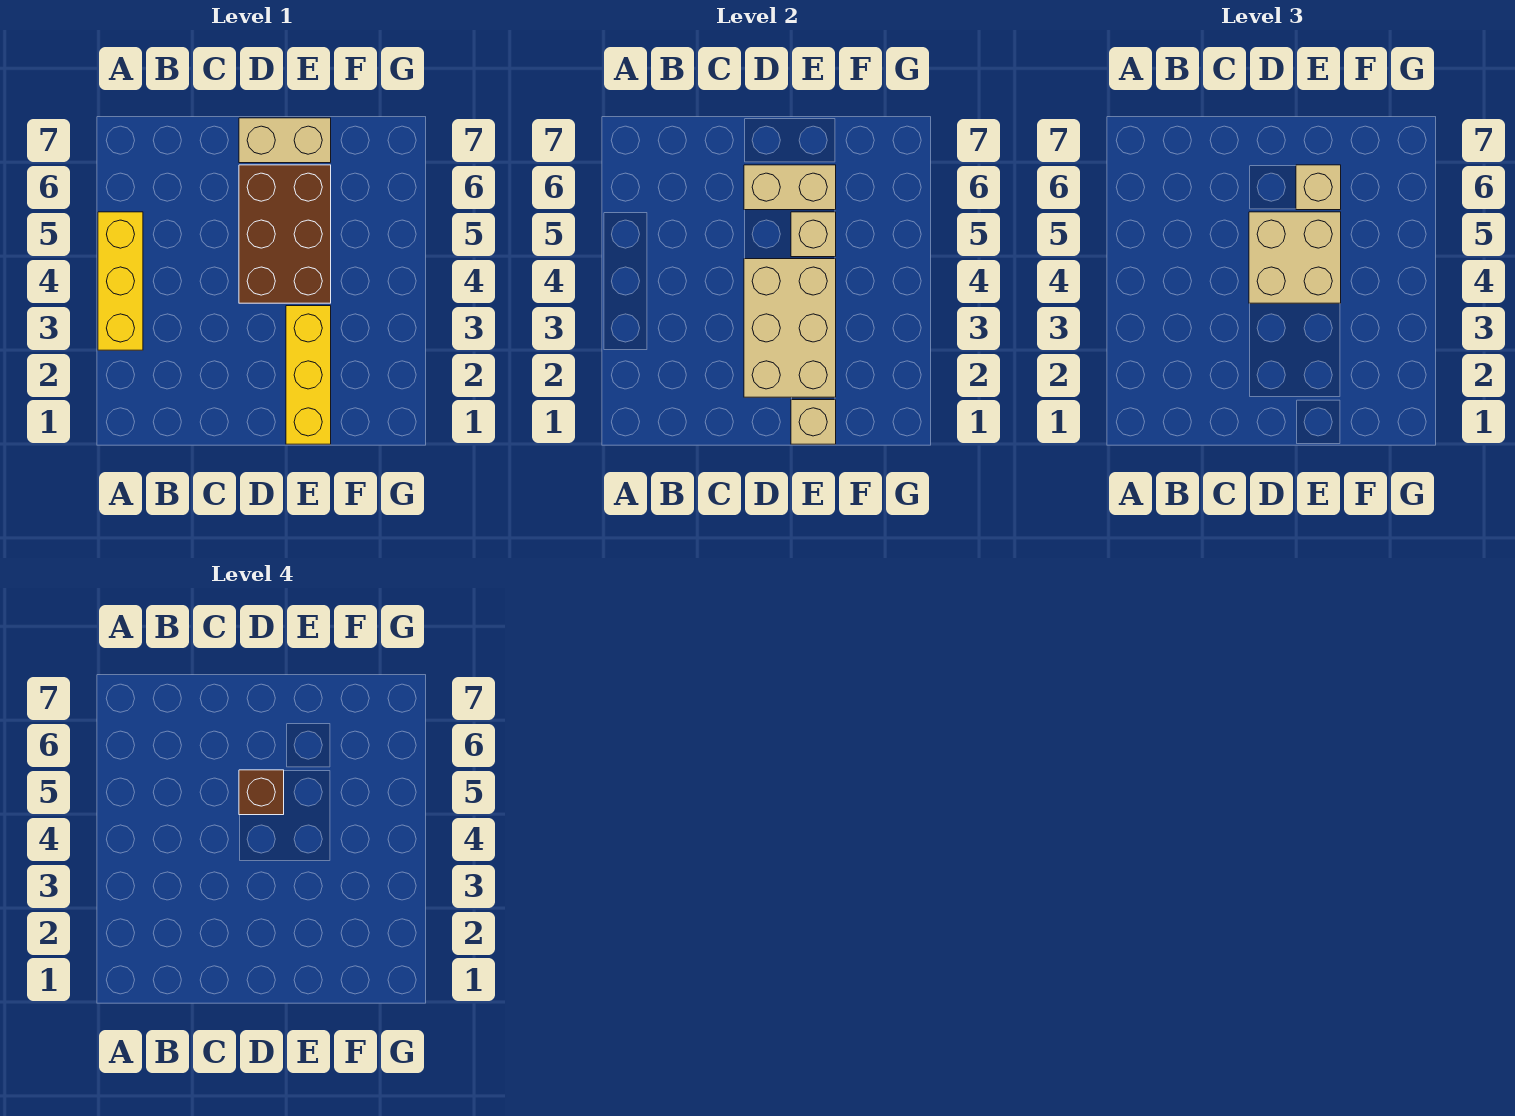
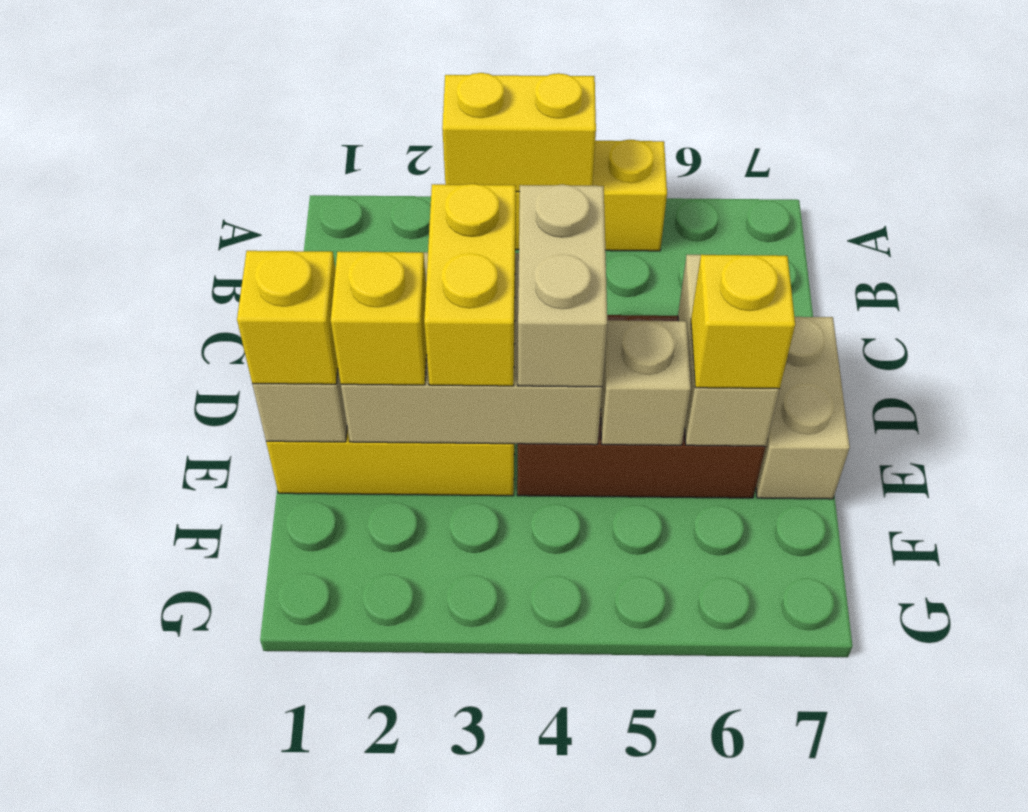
none -> yellow 1x2 brick [442,73,596,192]
none -> yellow 1x2 brick [424,184,516,386]
tan 2x2 brick [1249,212,1341,303] -> tan 1x2 brick [518,184,607,387]
brown 1x1 brick [239,770,284,815] -> none
none -> yellow 1x1 brick [237,251,338,384]
none -> yellow 1x1 brick [331,252,427,385]
tan 1x1 brick [1296,165,1341,210] -> yellow 1x1 brick [691,255,795,389]

